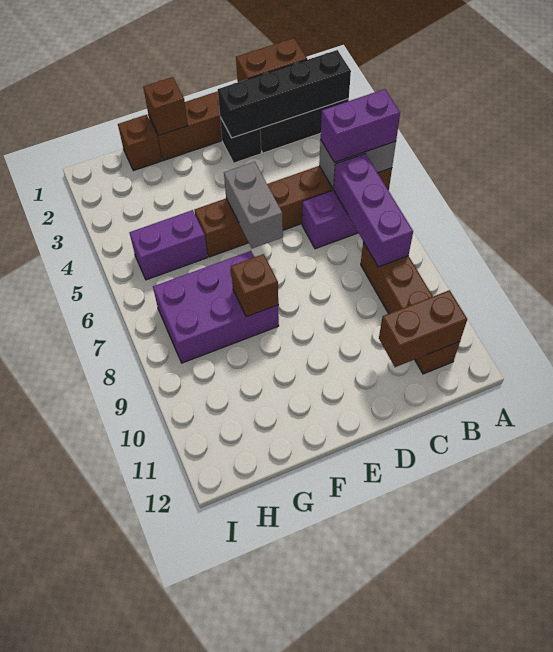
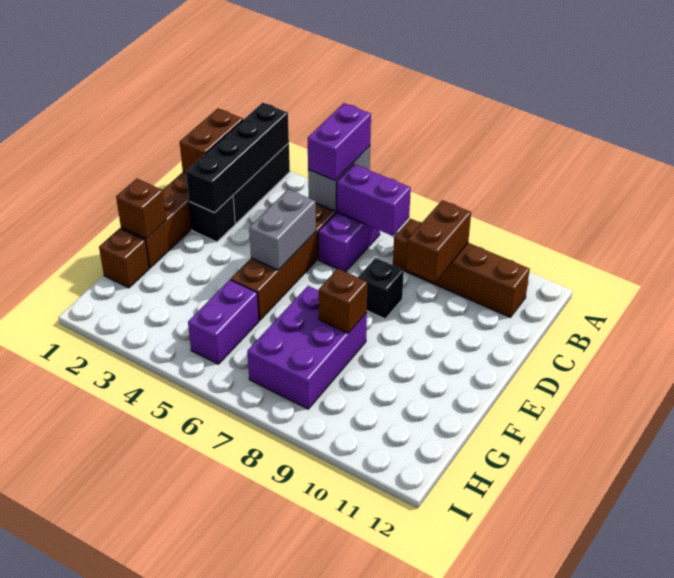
purple 1x3 brick [334,154,413,267] -> purple 1x2 brick [337,164,411,236]
brown 1x2 brick [379,290,467,367] -> brown 1x2 brick moved to [406,200,471,282]
none -> black 1x1 brick [358,258,404,319]
grey 1x2 brick [224,162,283,248] -> grey 1x2 brick turned to [249,189,316,270]

